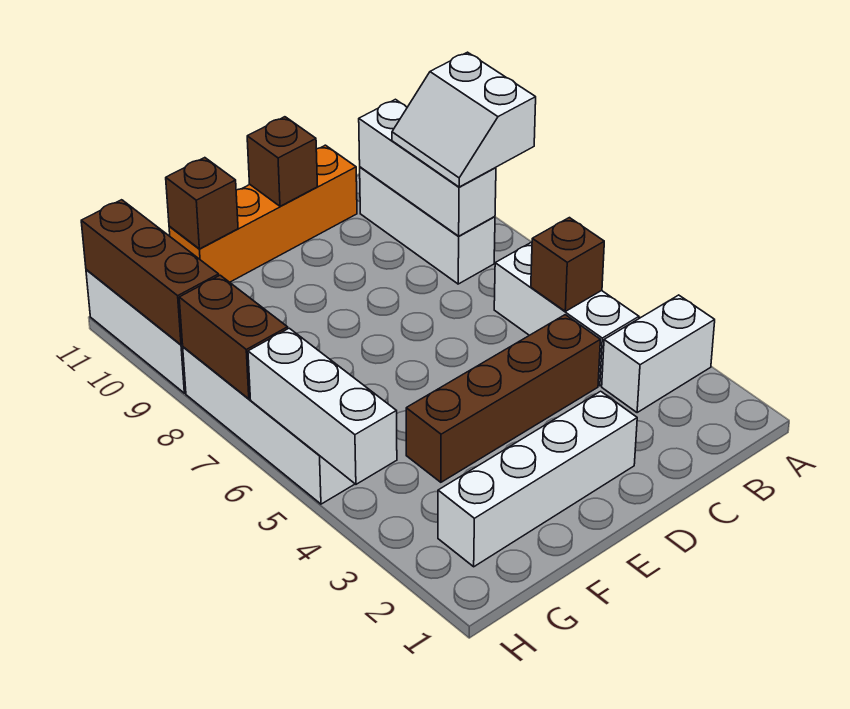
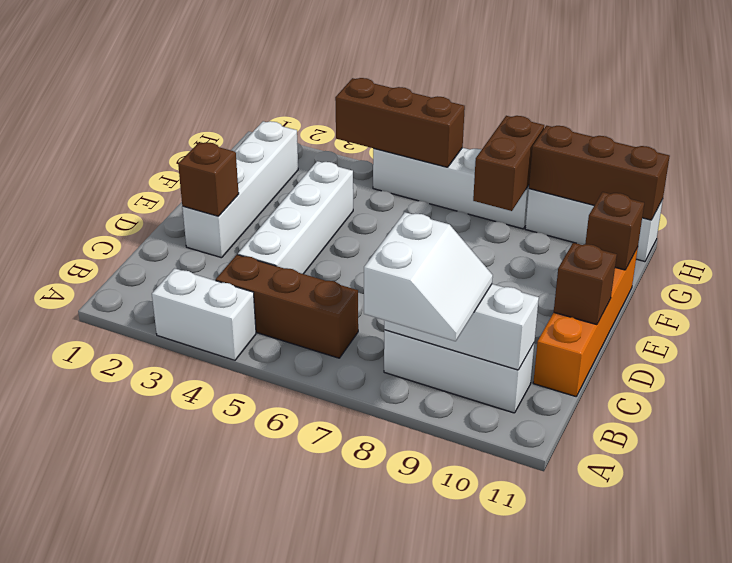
white 1x2 brick [602,295,715,413] -> white 1x2 brick turned to [152,268,256,360]
white 2x2 slope [392,52,536,187] -> white 2x2 slope turned to [364,212,493,341]
white 1x3 brick [494,242,639,386] -> brown 1x3 brick [216,255,358,358]
brown 1x1 brick [531,218,604,311] -> brown 1x1 brick moved to [178,142,239,216]
brown 1x4 brick [406,315,600,482] -> white 1x4 brick [238,161,353,274]
white 1x3 brick [248,328,397,484] -> brown 1x3 brick [335,78,465,167]
brown 1x2 brick [179,275,288,399] -> brown 1x2 brick turned to [473,116,544,211]

